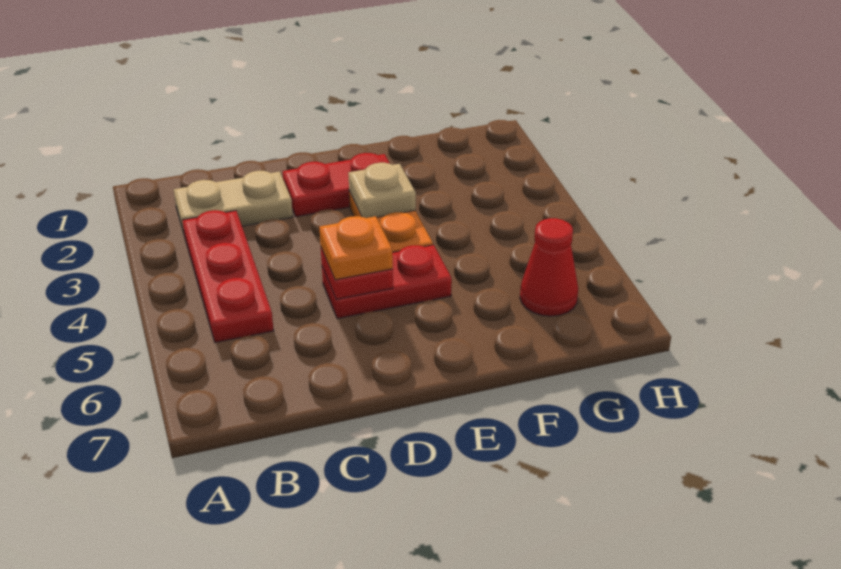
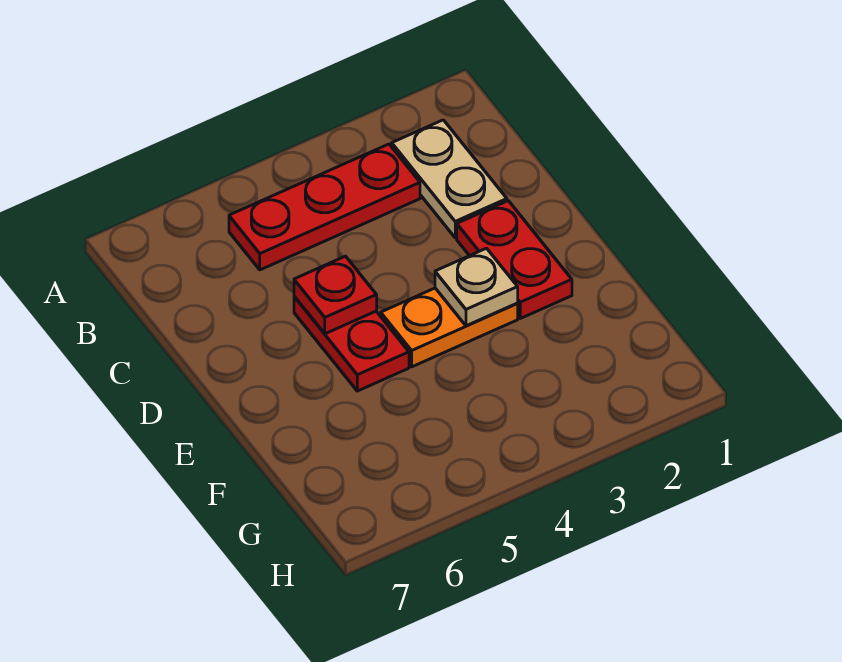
orange 1x1 plate [320,216,393,280] -> none
red 1x1 cone [520,218,578,316] -> none

